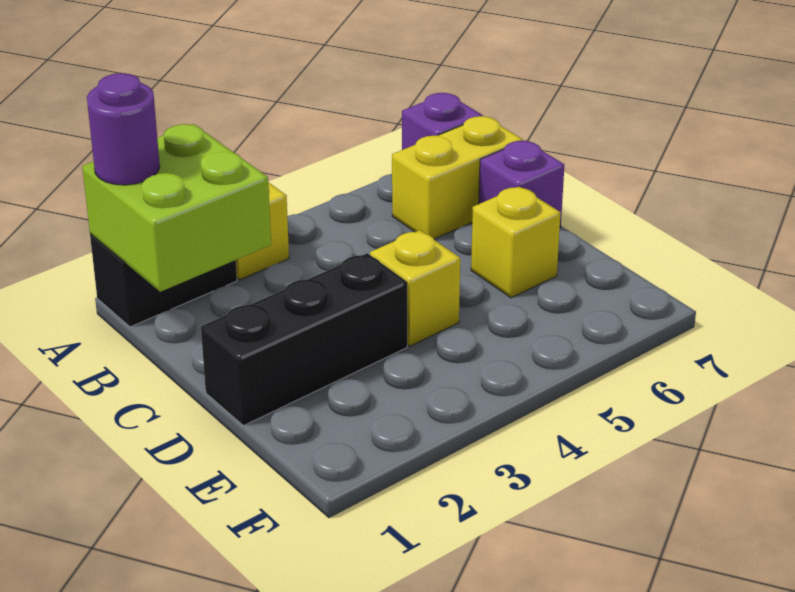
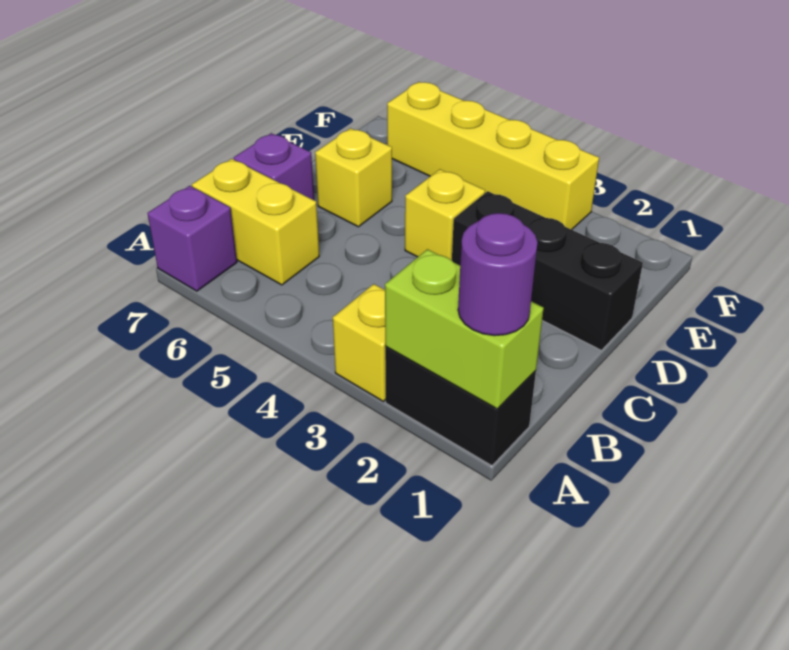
lime 2x2 brick [82,124,271,292] -> lime 1x2 brick [385,249,544,409]
none -> yellow 1x4 brick [387,82,599,230]

